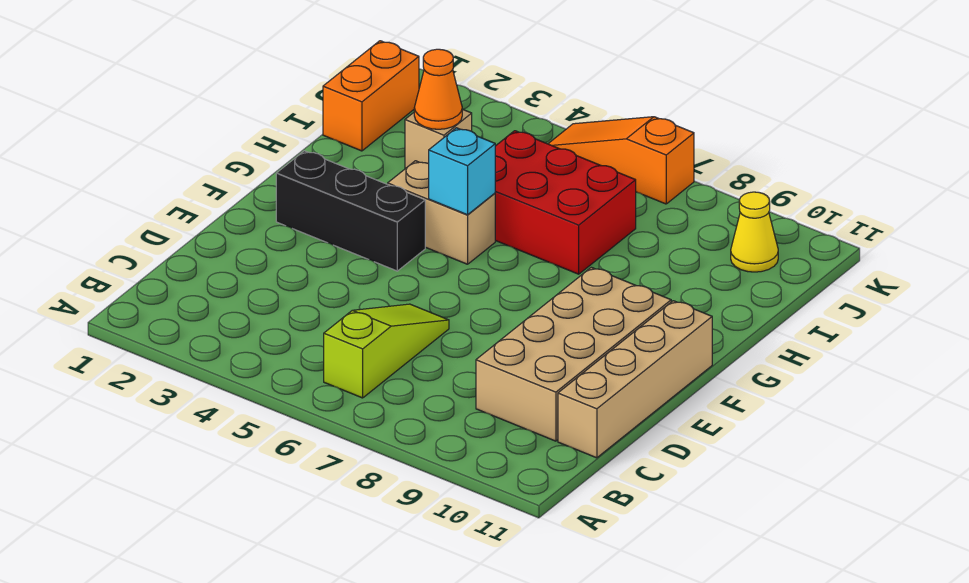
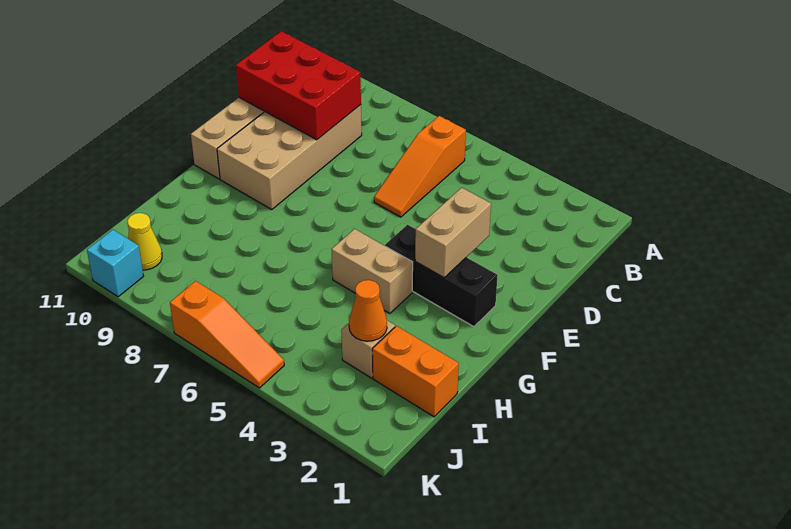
lime 1x3 slope [324,304,449,398] -> orange 1x3 slope [374,116,466,217]
none -> tan 1x2 brick [415,188,491,278]
cyan 1x1 brick [429,128,495,215] -> cyan 1x1 brick moved to [87,230,143,297]
red 2x3 brick [495,131,636,274] -> red 2x3 brick moved to [236,31,361,140]
orange 1x2 brick [323,41,419,151] -> orange 1x2 brick turned to [372,326,459,417]

